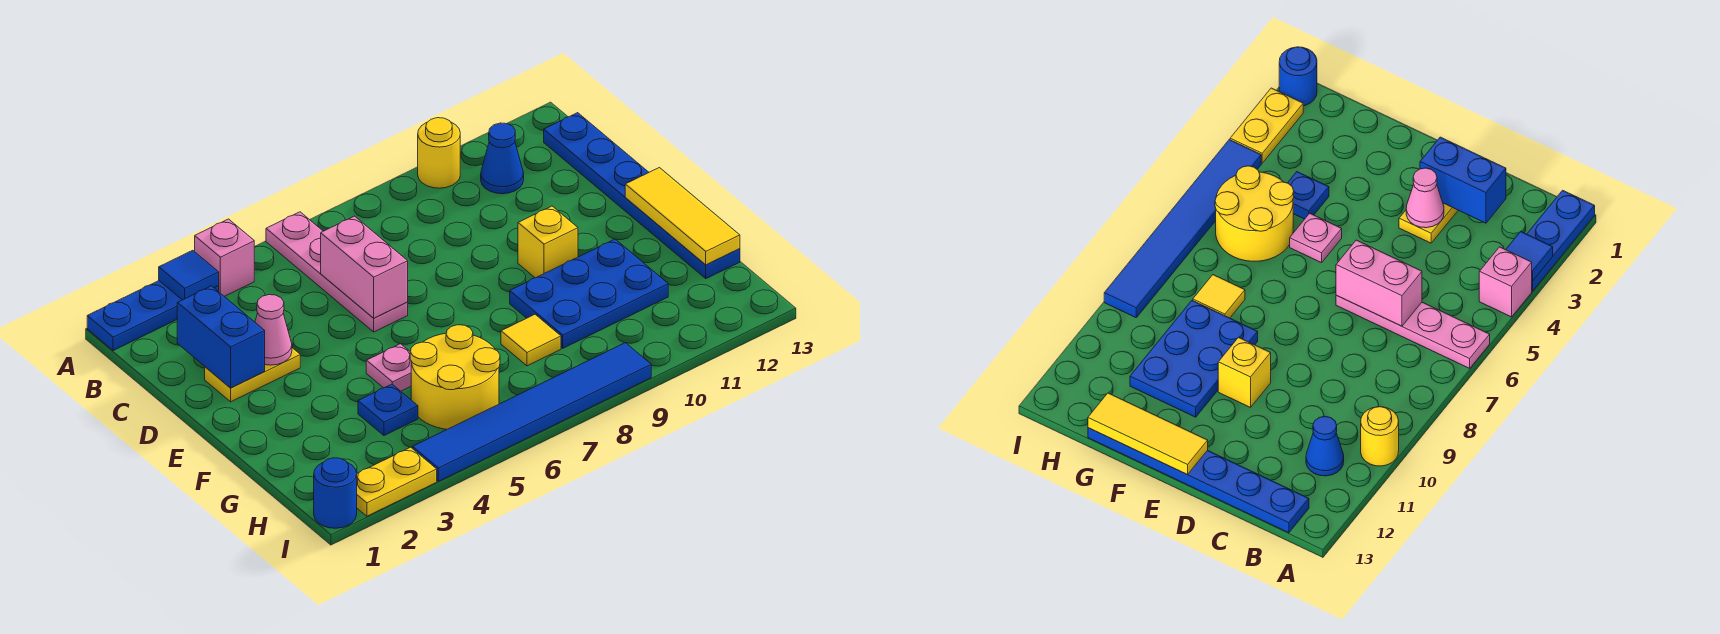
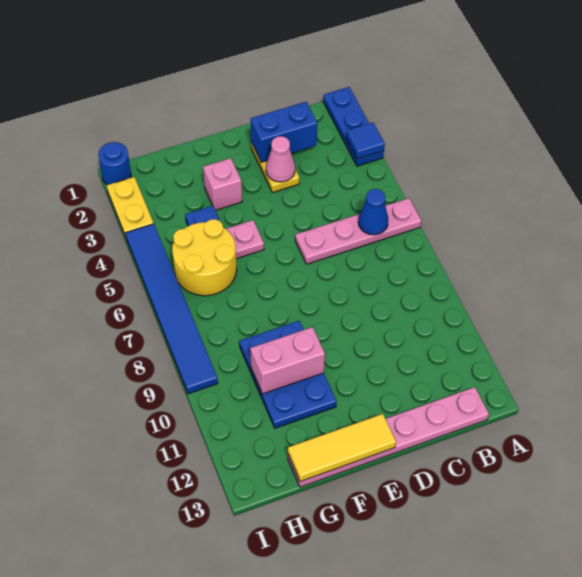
pink 1x1 brick [195,219,254,296] -> pink 1x1 brick moved to [203,158,242,210]
yellow 1x1 round brick [418,118,460,188] -> none
blue 1x1 cone [481,123,524,194] -> blue 1x1 cone moved to [358,189,388,235]
blue 1x6 plate [544,113,740,278] -> pink 1x6 plate [288,387,489,487]
pink 1x2 brick [321,216,408,318] -> pink 1x2 brick moved to [250,327,325,394]
yellow 1x1 brick [518,206,578,278] -> none
yellow 1x1 tile [501,315,561,366] -> none

